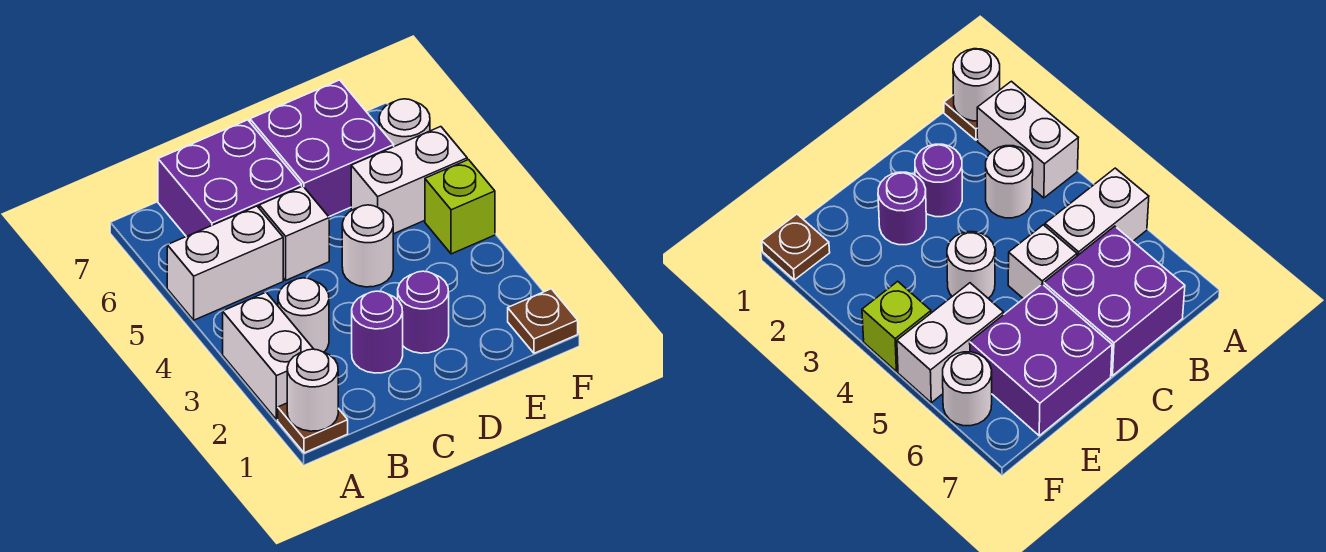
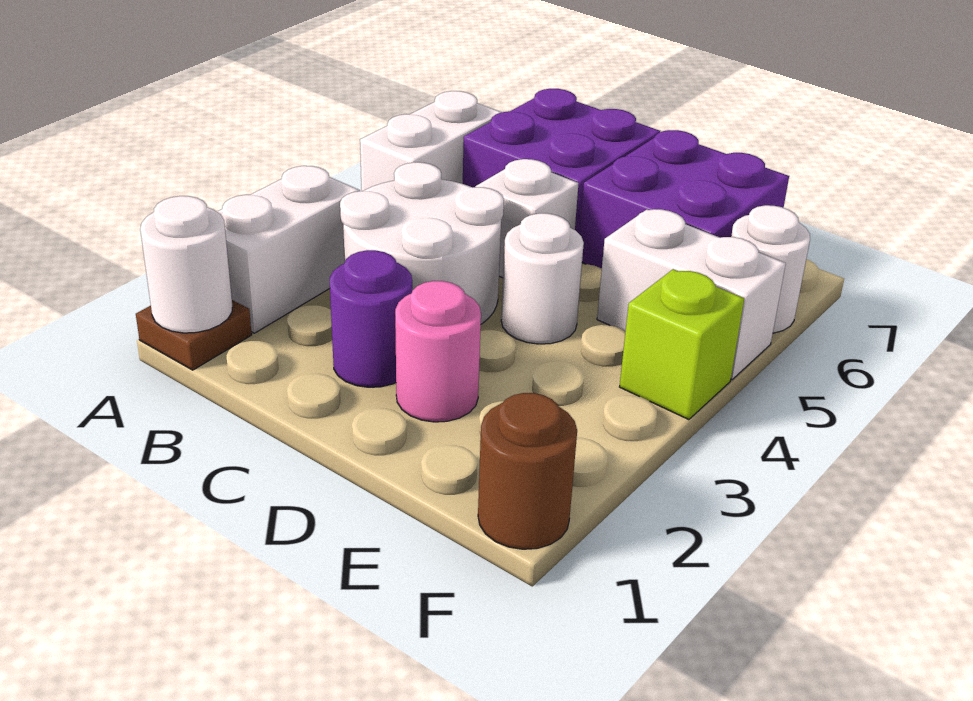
white 1x2 brick [167,206,283,320] -> white 1x2 brick turned to [360,91,501,191]
white 1x1 round brick [278,278,329,352] -> white 2x2 round brick [340,162,504,324]
purple 1x1 round brick [398,271,449,353] -> pink 1x1 round brick [395,281,481,422]
brown 1x1 plate [508,289,578,353] -> brown 1x1 round brick [478,393,577,549]

